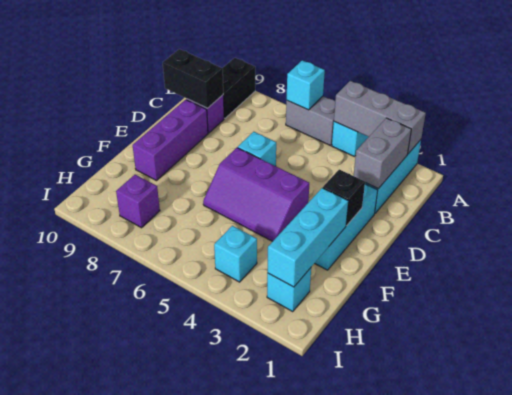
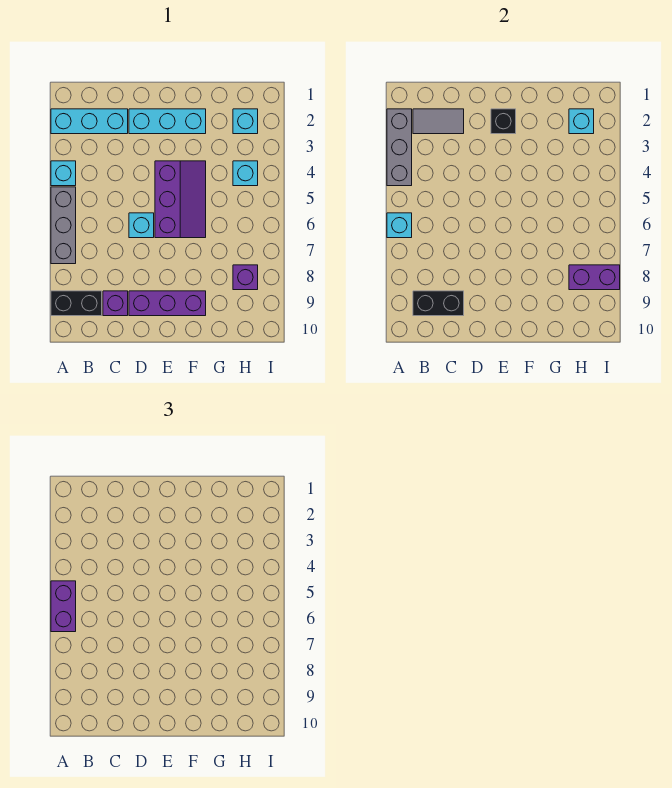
grey 1x2 brick [286,96,335,146] -> grey 1x3 brick [51,187,76,264]
none -> purple 1x2 brick [51,581,76,632]
grey 1x2 brick [354,118,411,188] -> grey 1x2 tile [413,109,464,134]
black 1x2 brick [163,49,223,108] -> black 1x2 brick turned to [413,291,464,316]
cyan 1x3 brick [267,188,348,287] -> cyan 1x1 brick [569,109,594,134]
none -> purple 1x2 brick [569,265,620,290]

